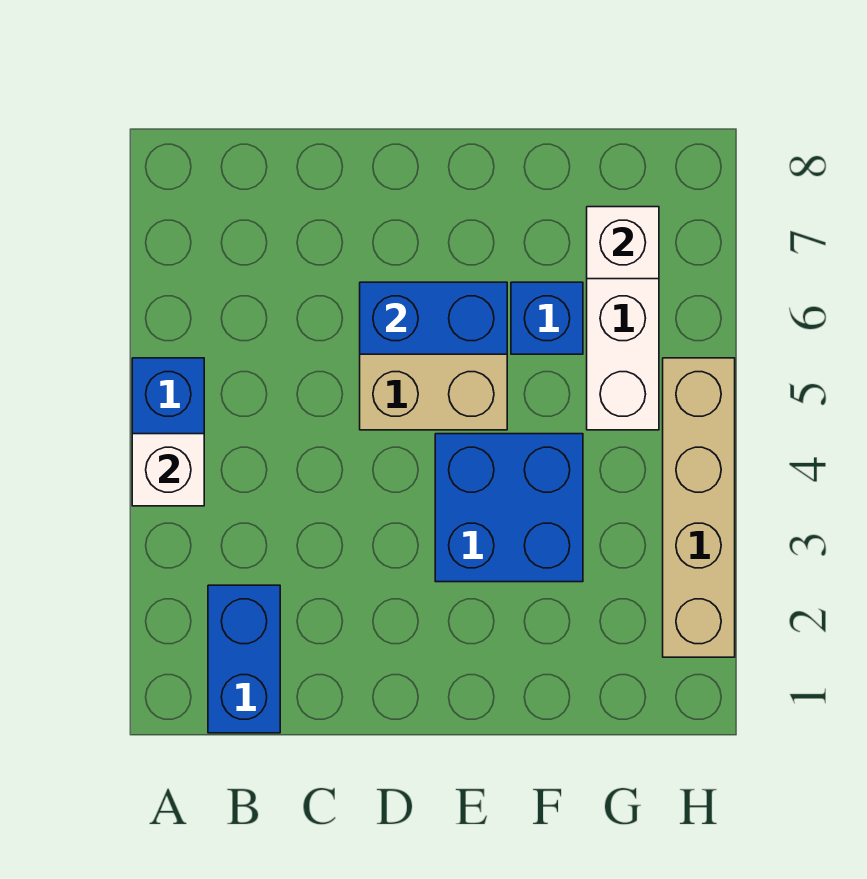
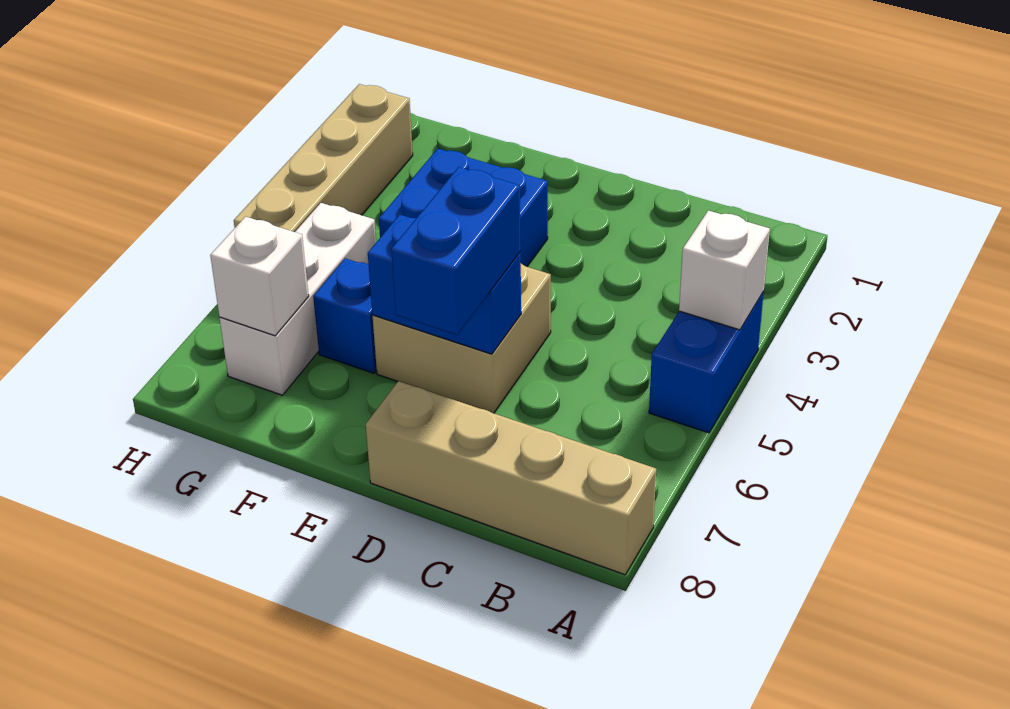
none -> tan 1x4 brick [366,381,656,575]
blue 1x2 brick [208,585,280,733] -> blue 1x2 brick moved to [391,167,521,335]

